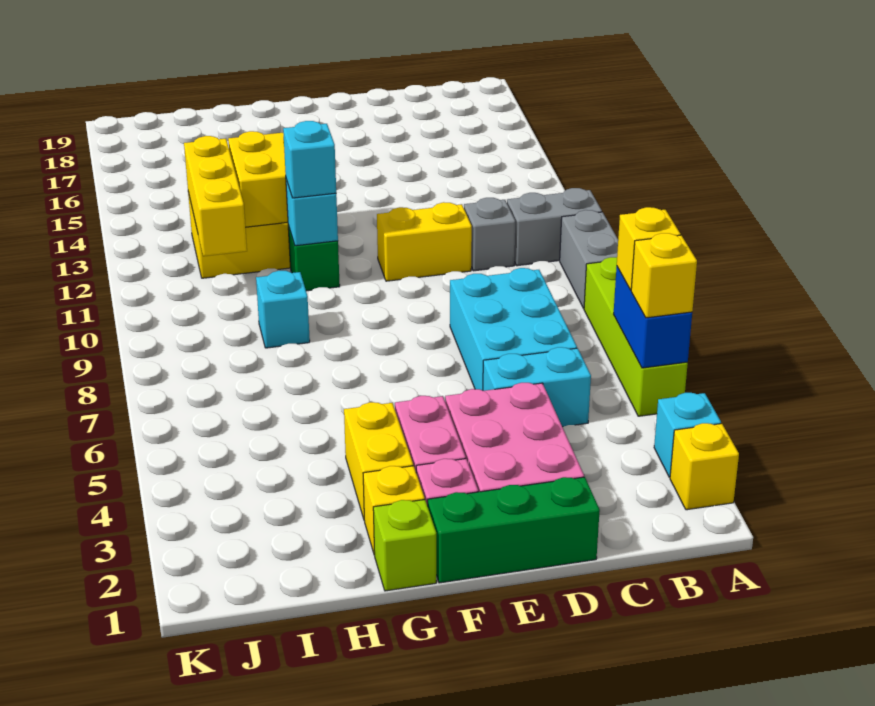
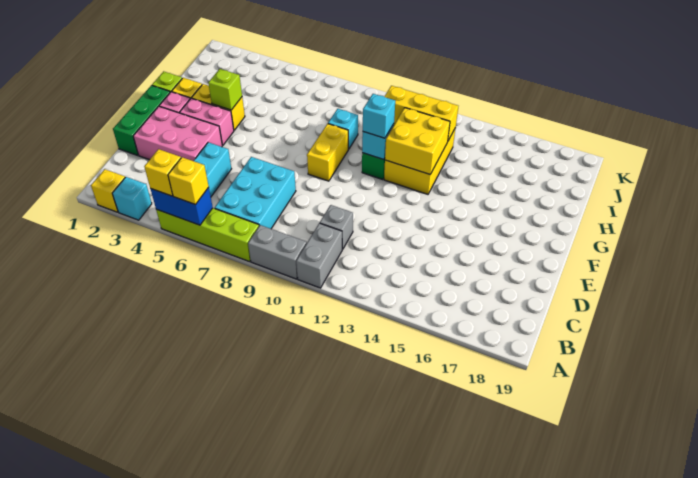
cyan 2x3 brick [450,268,577,390] -> cyan 2x3 brick turned to [215,157,296,229]
yellow 1x2 brick [377,202,472,281] -> yellow 1x2 brick moved to [307,124,348,181]
none -> lime 1x1 brick [208,69,242,110]

